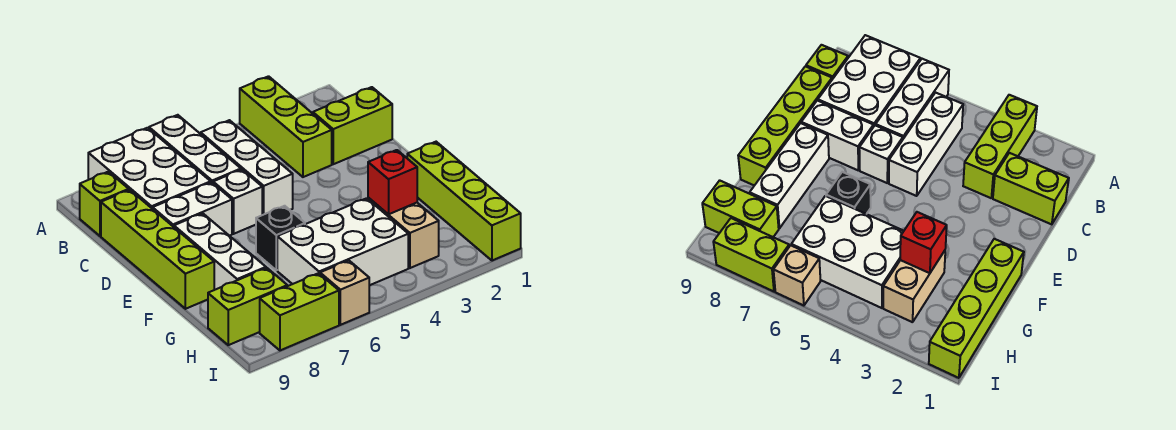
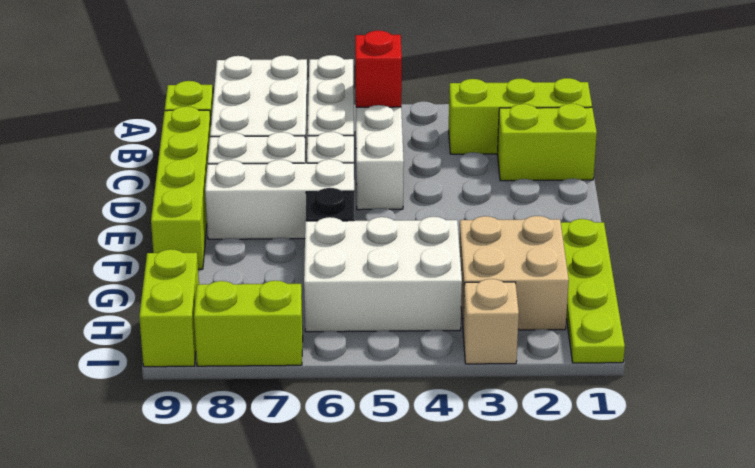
lime 1x3 brick [240,76,332,177] -> lime 1x3 brick turned to [449,78,592,154]
white 1x3 brick [174,213,266,290] -> white 1x3 brick turned to [205,159,354,239]
lime 1x4 brick [407,142,521,261] -> lime 1x4 plate [561,219,625,363]
tan 1x2 brick [368,198,439,268] -> tan 2x2 brick [459,216,569,330]
red 1x1 brick [368,150,417,214] -> red 1x1 brick moved to [355,31,402,107]
lime 1x2 brick [208,268,287,345] -> lime 1x2 brick turned to [139,249,199,367]
tan 1x1 brick [320,260,370,325] -> tan 1x1 brick moved to [463,279,519,364]

